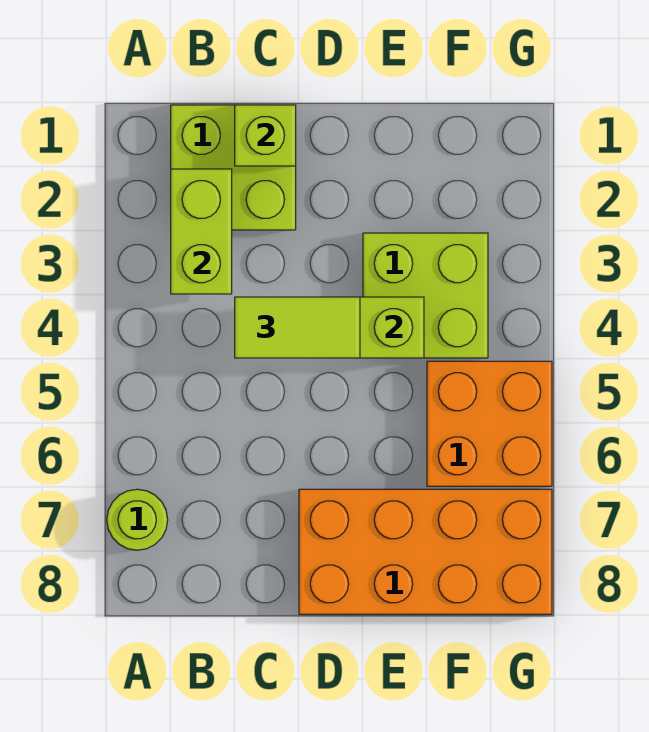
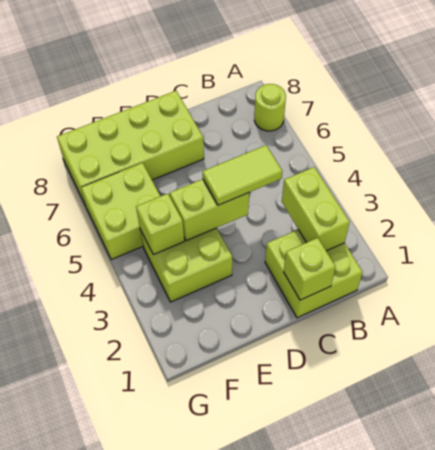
orange 2x4 brick [299,489,552,614] -> lime 2x4 brick [57,91,204,205]
none -> lime 1x1 brick [136,193,184,255]
orange 2x2 brick [427,361,552,486] -> lime 2x2 brick [81,163,160,260]

